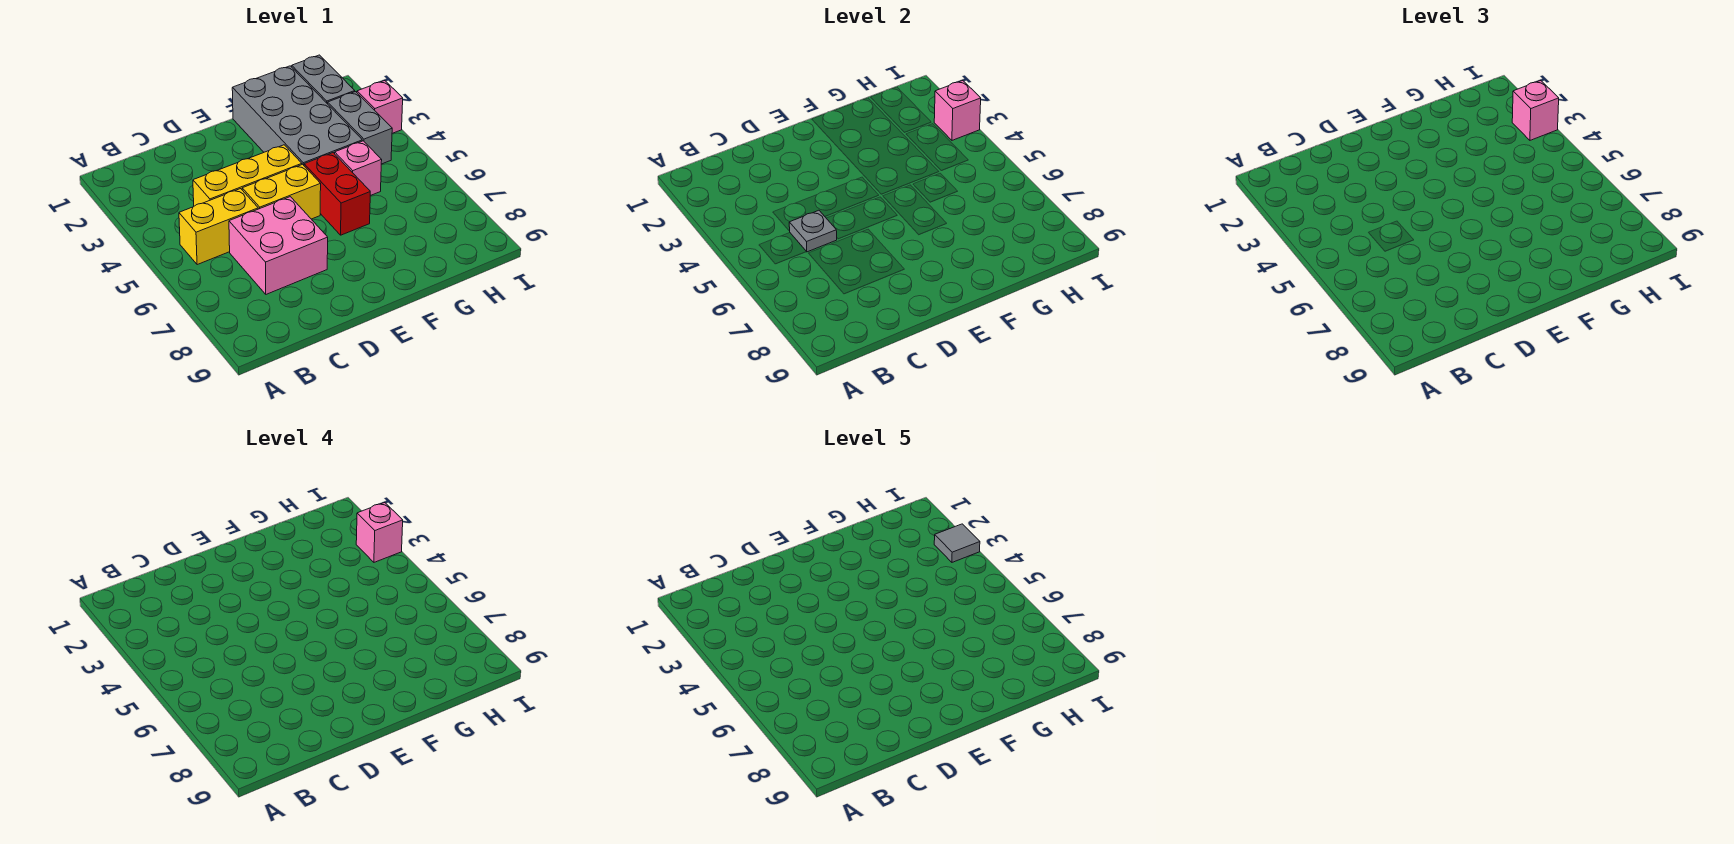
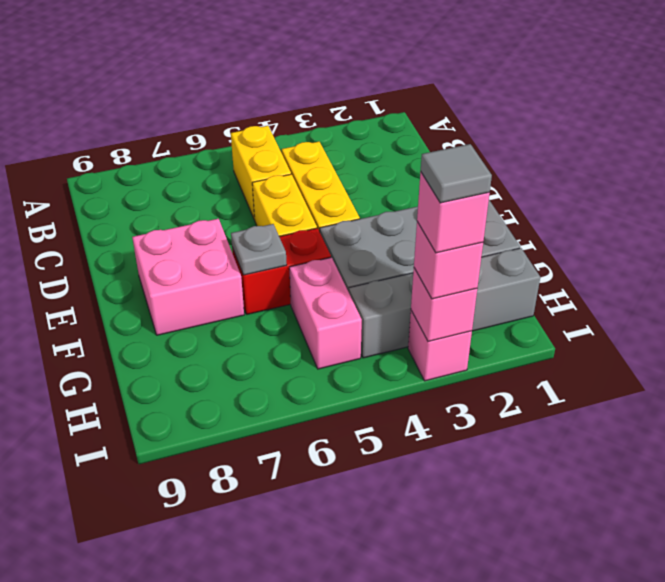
grey 1x1 plate [789,210,837,252] -> grey 1x1 plate moved to [231,224,287,275]
pink 2x2 brick [229,197,328,294] -> pink 2x2 brick moved to [132,219,244,335]
pink 1x1 brick [335,141,382,196] -> pink 1x2 brick [289,257,362,369]

